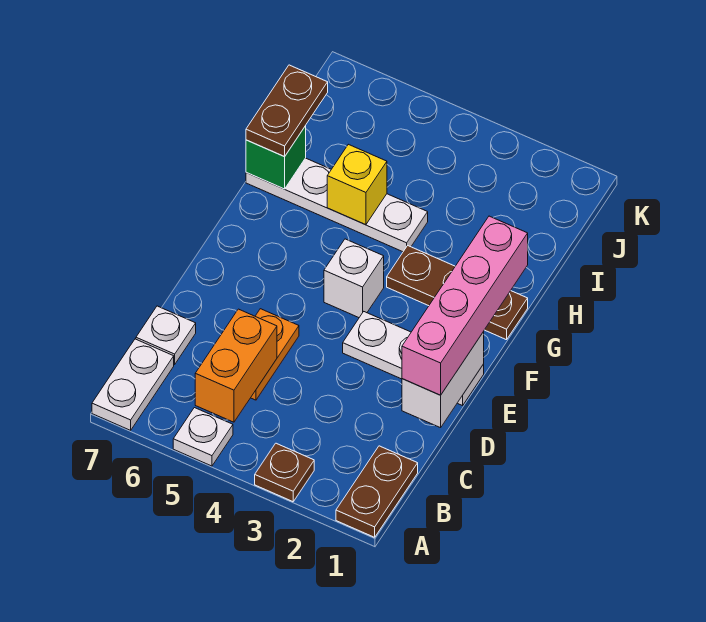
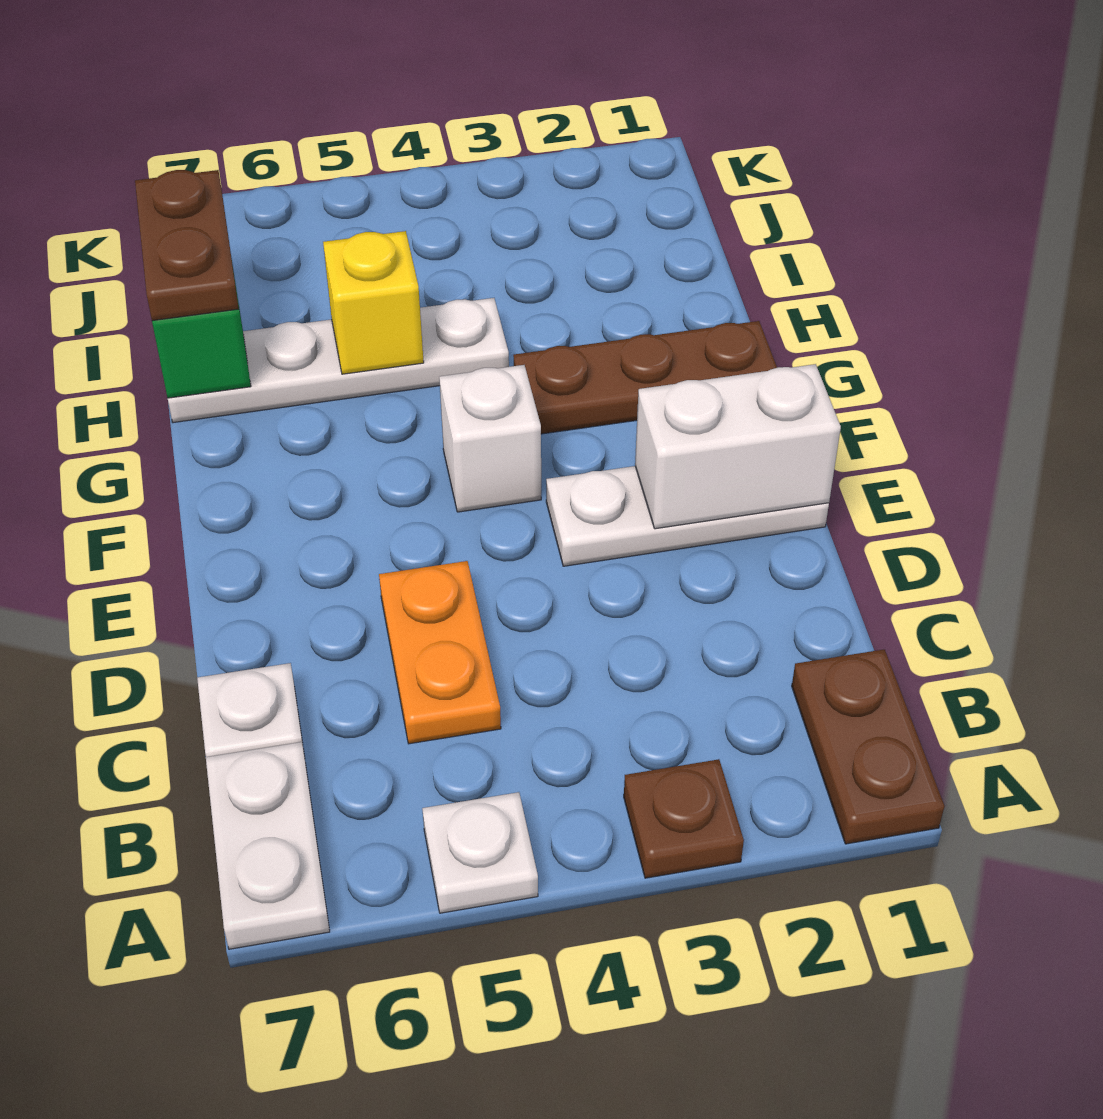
orange 1x2 brick [195,309,277,422] -> none
white 1x2 brick [402,332,484,428] -> white 1x2 brick turned to [635,364,841,529]
pink 1x4 brick [402,216,528,395] -> none

